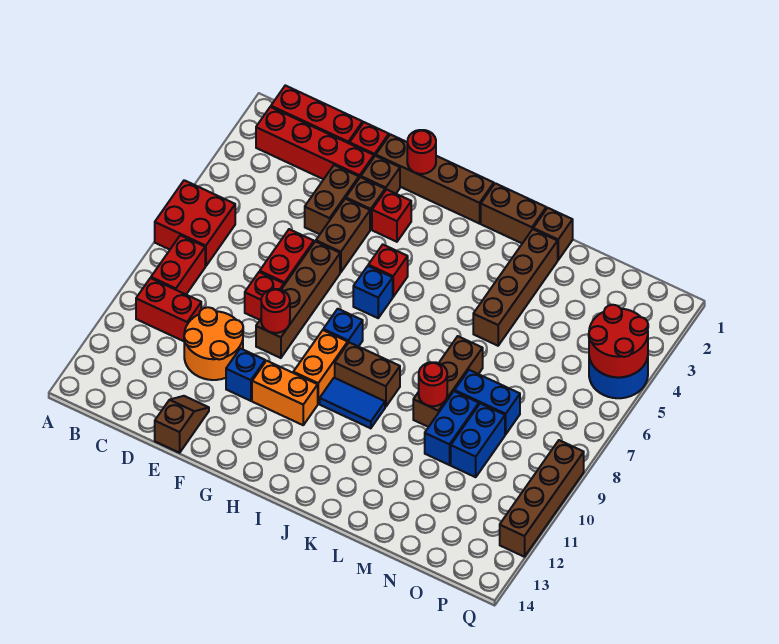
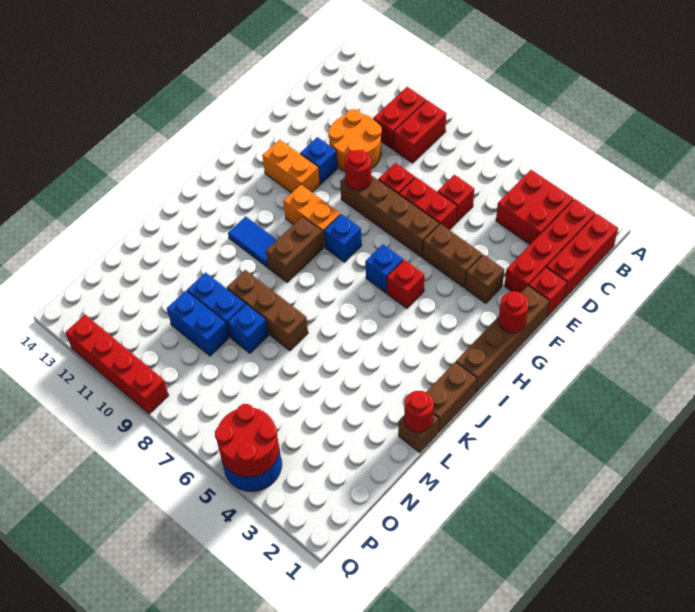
red 2x2 brick [155,180,235,266] -> red 2x2 brick moved to [496,170,573,244]
red 1x2 brick [151,235,205,294] -> red 1x2 brick turned to [393,100,446,163]
brown 1x2 brick [305,165,359,234] -> none
brown 1x2 slope [155,396,209,453] -> none
brown 1x1 brick [361,156,400,194] -> none
red 1x1 brick [372,189,411,242] -> red 1x1 brick moved to [438,175,474,222]
orange 1x2 brick [252,361,318,425] -> orange 1x2 brick turned to [262,140,320,193]
blue 1x2 tile [320,378,385,428] -> blue 1x2 tile turned to [228,216,277,267]
brown 1x4 brick [473,229,558,346] -> none
red 1x1 round brick [419,362,447,406] -> red 1x1 round brick moved to [404,391,434,432]
blue 1x2 brick [455,370,520,434] -> blue 1x1 brick [227,304,268,353]
brown 1x4 brick [500,440,584,557] -> red 1x4 brick [65,315,169,414]

